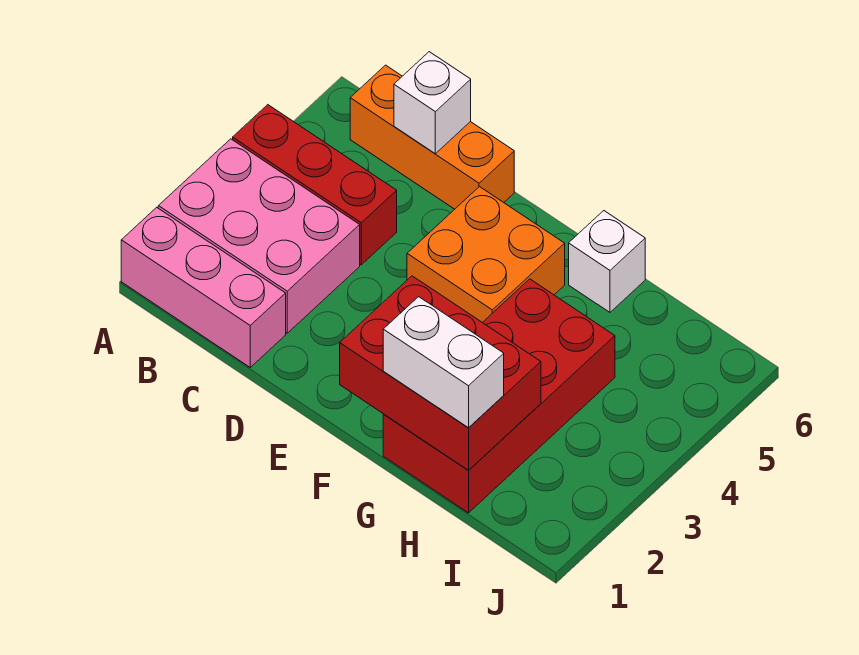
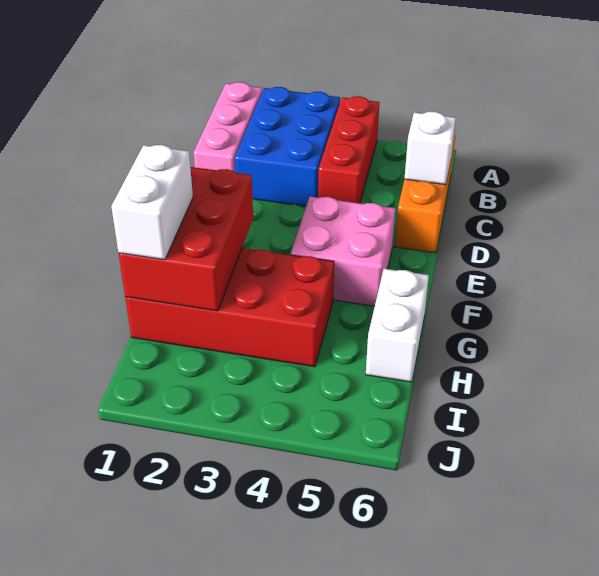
pink 2x3 brick [158,139,360,333] -> blue 2x3 brick [235,87,340,206]
orange 2x2 brick [407,187,565,322] -> pink 2x2 brick [291,197,395,306]
white 1x1 brick [569,211,645,312] -> white 1x2 brick [366,269,429,382]

